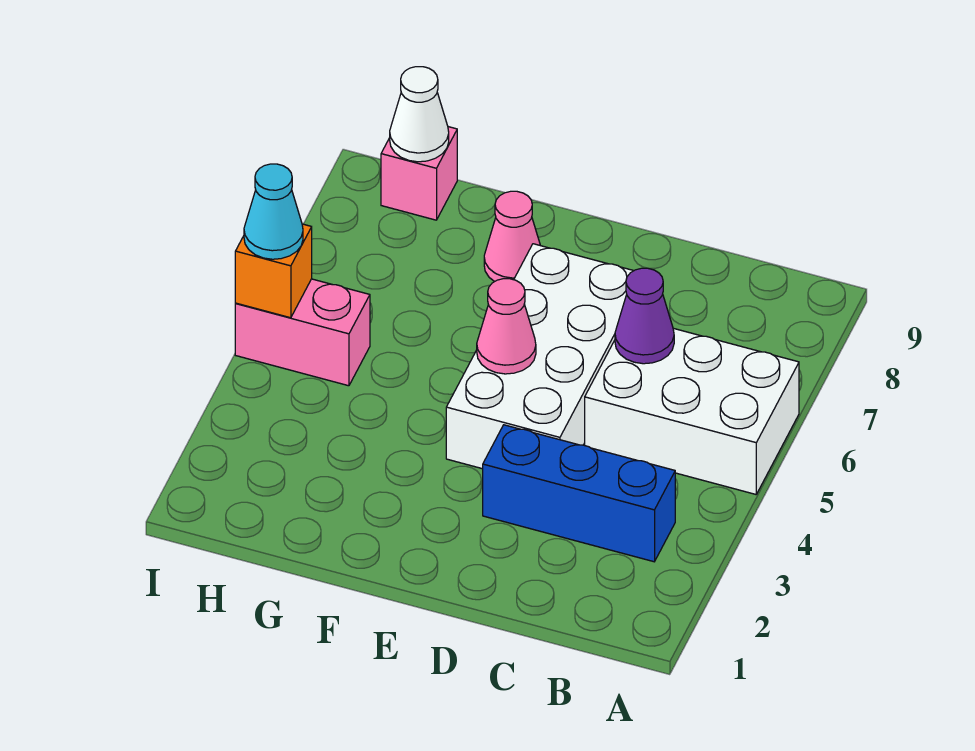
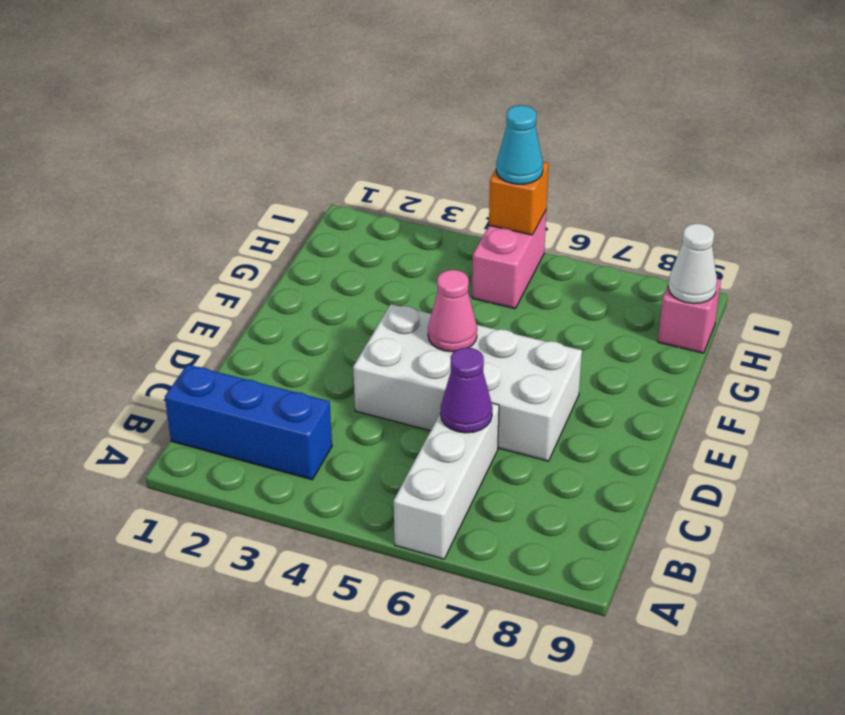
white 2x3 brick [585,328,799,494] -> white 1x3 brick [394,403,499,559]
blue 1x3 brick [483,425,675,562] -> blue 1x3 brick turned to [165,364,332,480]
pink 1x1 cone [484,191,540,282] -> none

